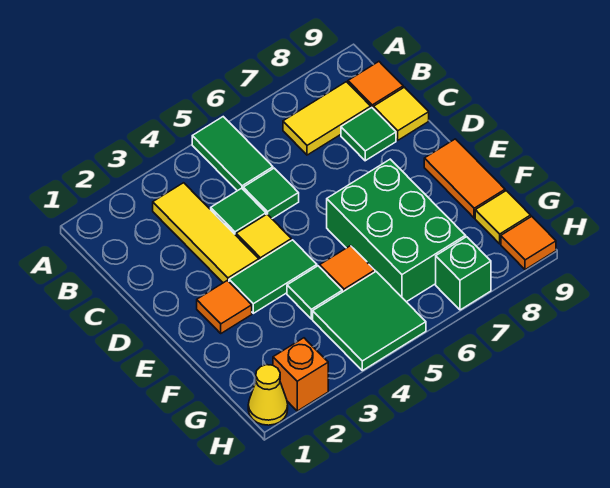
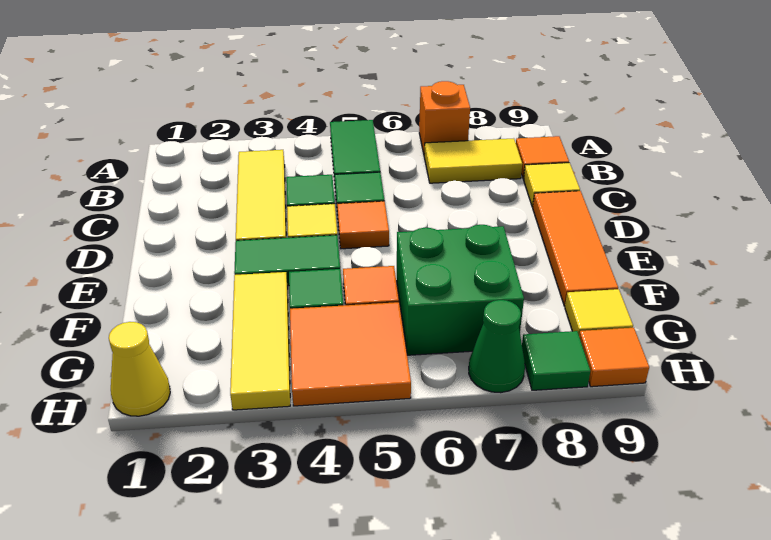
green 1x1 tile [341,108,396,161] -> green 1x1 tile moved to [522,331,590,390]
orange 1x1 tile [197,280,252,333] -> orange 1x1 tile moved to [337,201,389,249]
green 2x3 brick [327,159,466,302] -> green 2x2 brick [396,225,524,355]
orange 1x2 tile [424,139,505,218] -> orange 1x3 tile [533,191,618,306]
none -> yellow 1x3 tile [230,272,290,410]
green 2x2 tile [313,272,426,371] -> orange 2x2 tile [290,302,411,406]
orange 1x1 brick [273,338,328,411] -> orange 1x1 brick moved to [419,81,470,154]
green 1x1 brick [436,237,491,310] -> green 1x1 cone [469,300,525,393]

